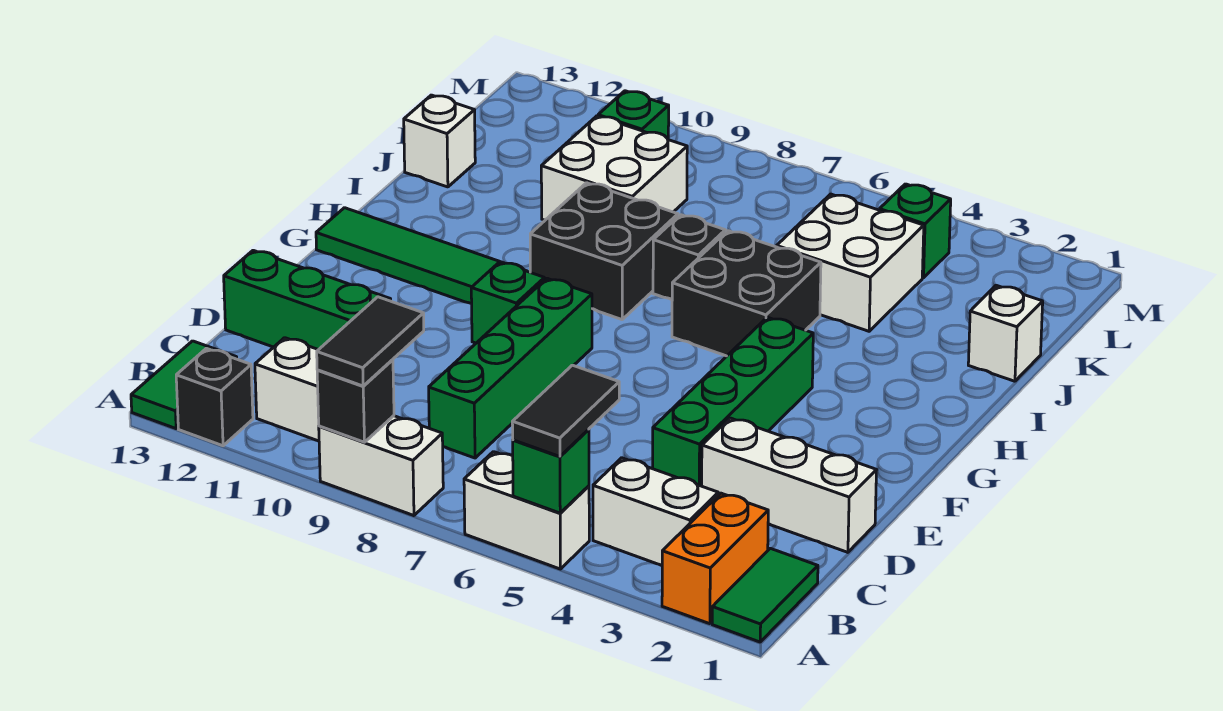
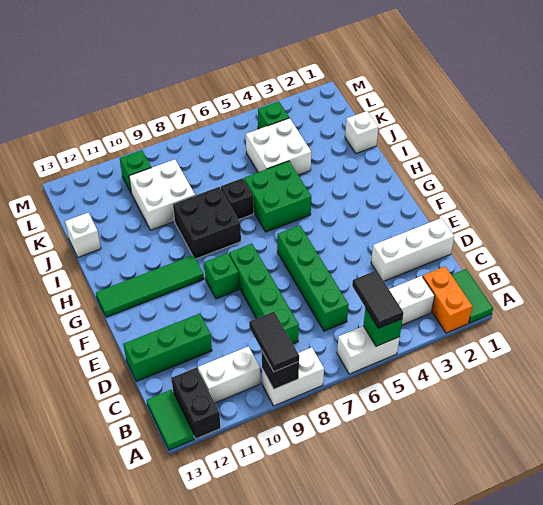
black 1x1 brick [176,348,253,446] -> black 1x2 brick [172,368,221,439]
green 1x4 brick [653,317,813,486] -> green 1x4 brick moved to [277,225,349,331]
black 2x2 brick [672,231,821,356] -> green 2x2 brick [244,161,311,232]

